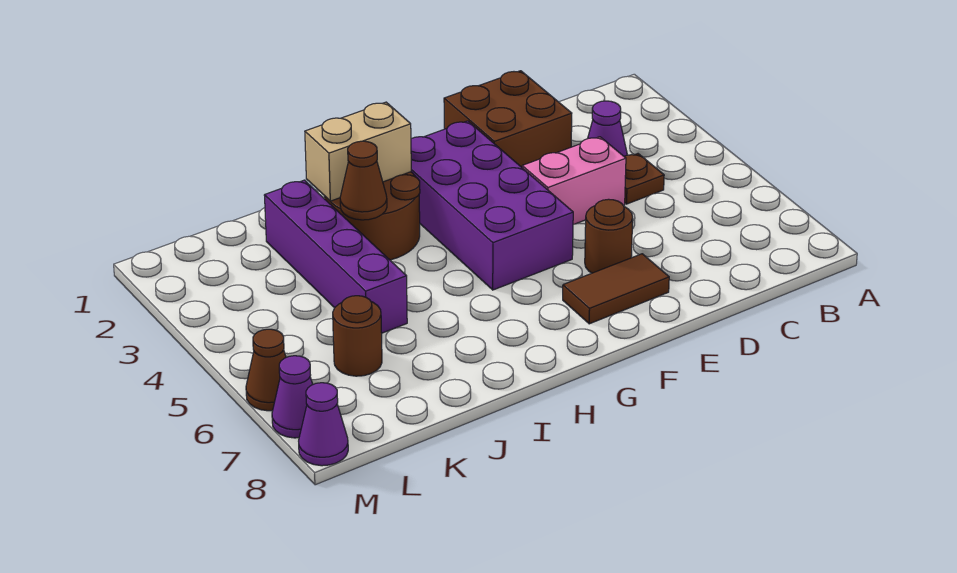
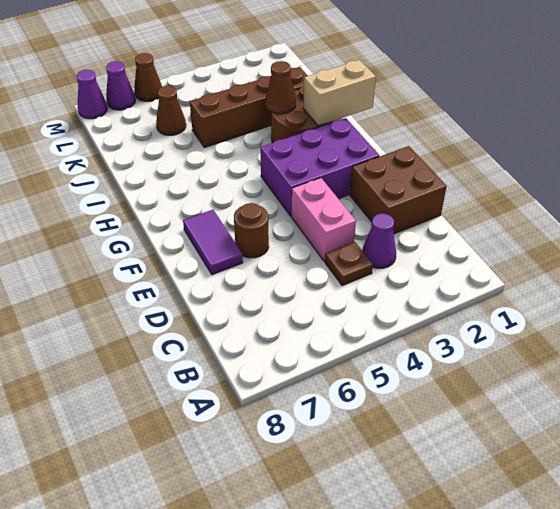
brown 1x2 tile [563,254,669,324] -> purple 1x2 tile [183,210,243,275]
purple 2x4 brick [411,121,573,290] -> purple 2x3 brick [260,118,379,216]
tan 1x2 brick [305,102,411,201] -> tan 1x2 brick turned to [303,60,376,126]
purple 1x4 brick [264,180,407,333] -> brown 1x4 brick [190,67,308,147]
brown 1x1 round brick [333,296,382,376] -> brown 1x1 cone [156,86,186,135]

